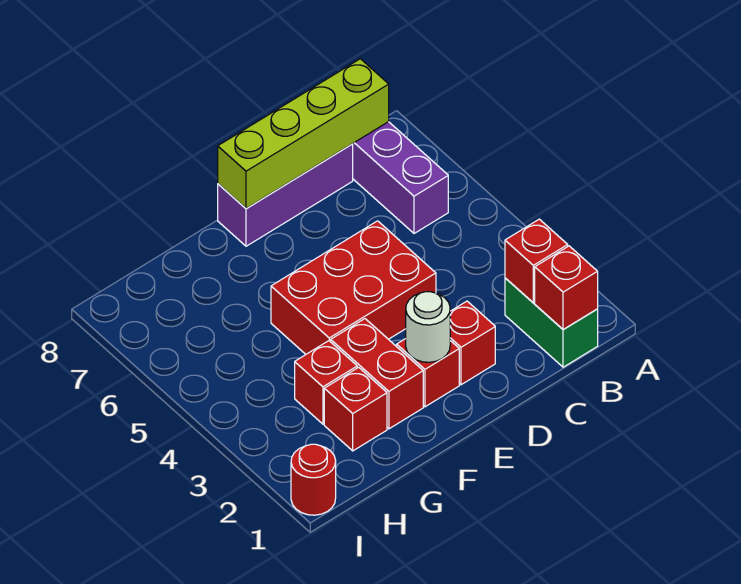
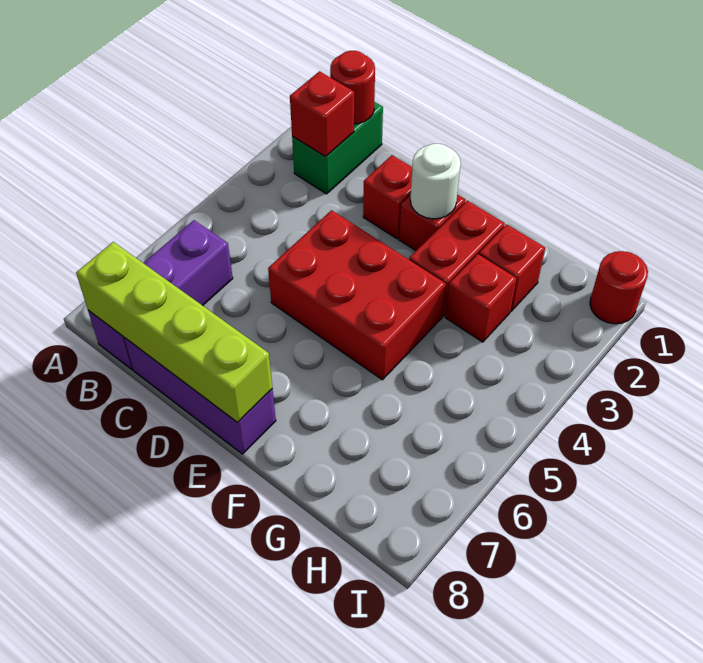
red 1x1 brick [535,246,598,329] -> red 1x1 round brick [330,51,375,124]

